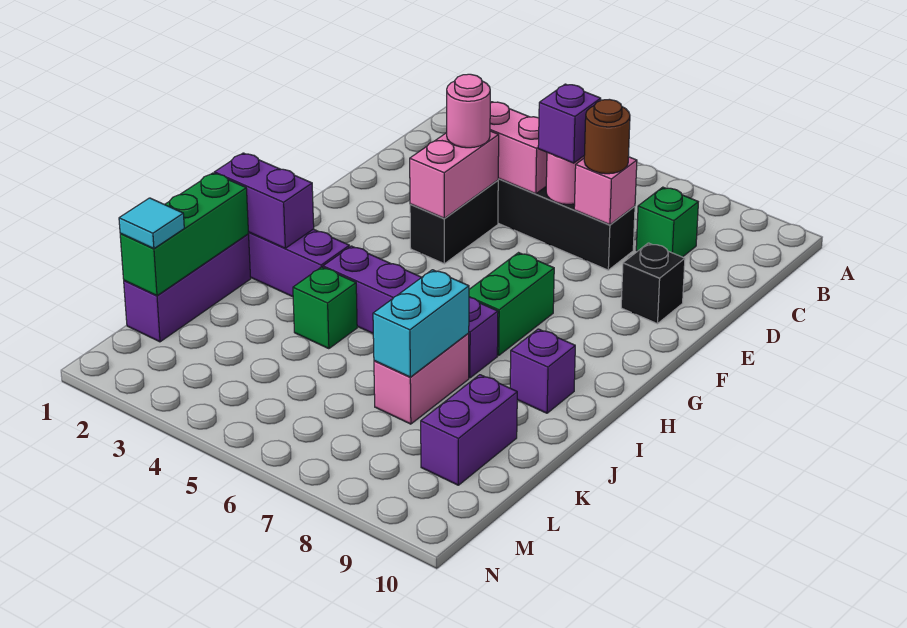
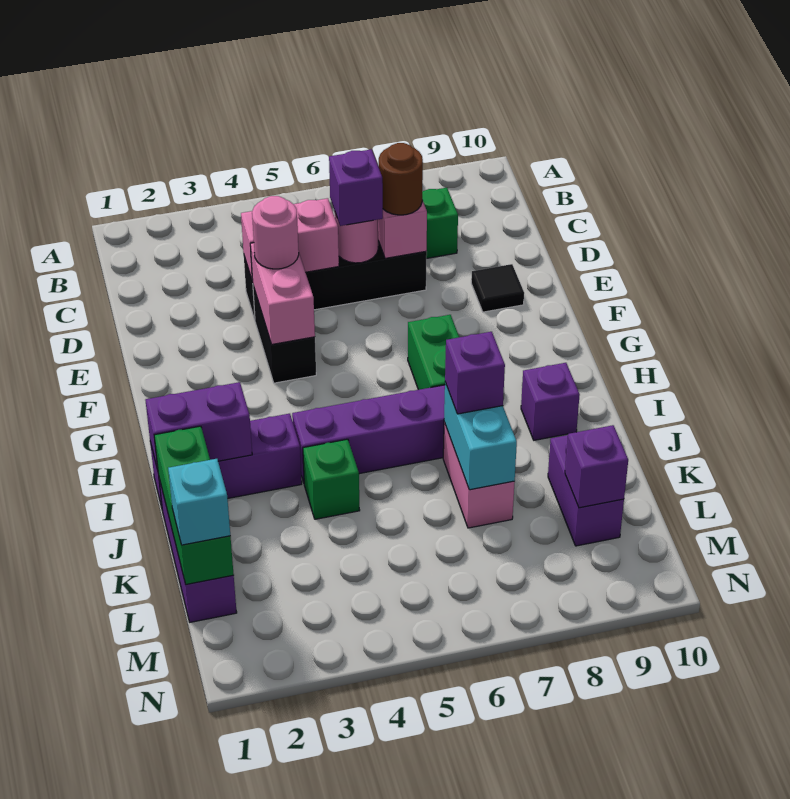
black 1x1 brick [621,243,685,324] -> black 1x1 tile [471,264,524,312]
none -> purple 1x1 brick [445,332,505,414]
cyan 1x1 tile [119,198,184,249] -> cyan 1x1 brick [168,459,230,545]
none -> purple 1x1 brick [565,425,628,508]

